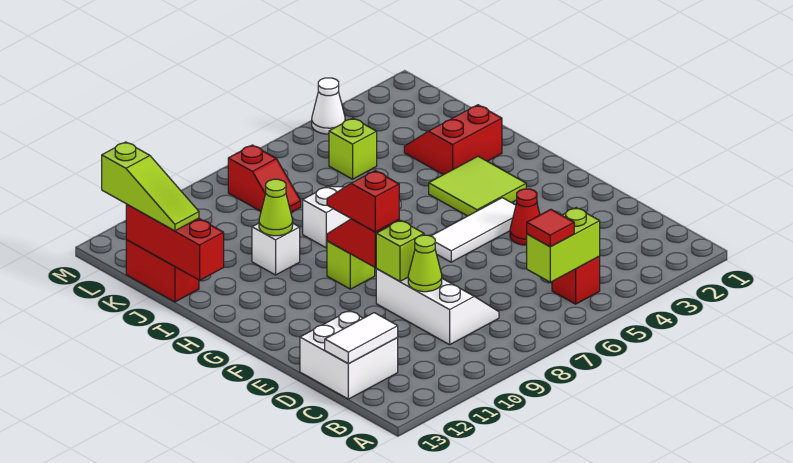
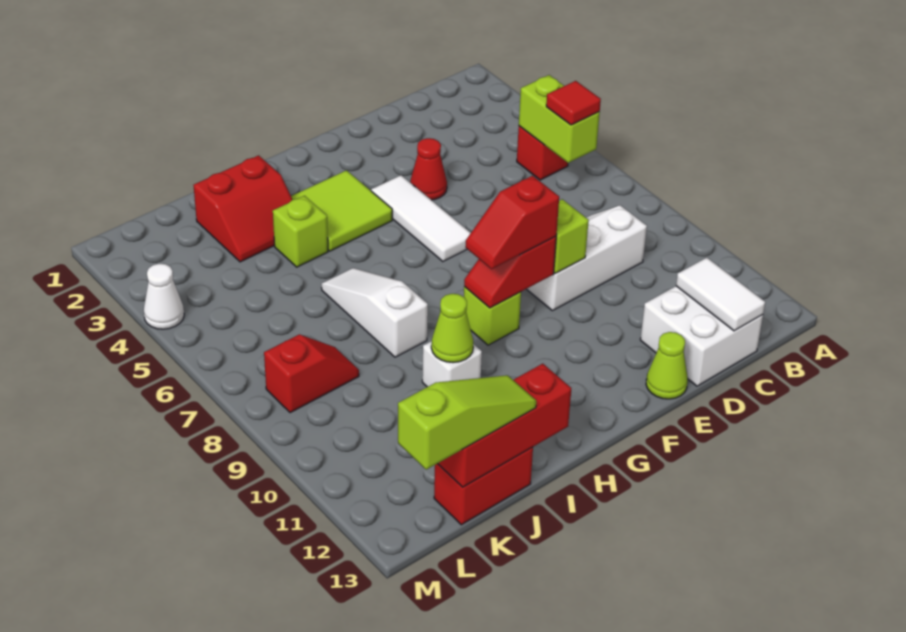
lime 1x1 cone [408,235,442,292] -> lime 1x1 cone moved to [646,332,688,399]
red 2x2 slope [404,105,502,175] -> red 2x2 slope turned to [193,155,293,262]
lime 1x1 brick [329,118,377,179] -> lime 1x1 brick moved to [273,196,328,267]

